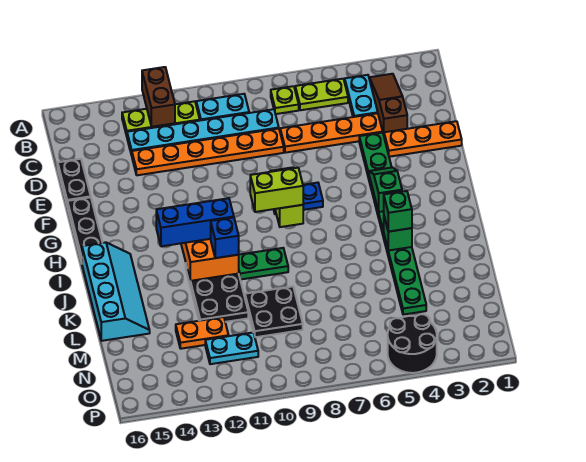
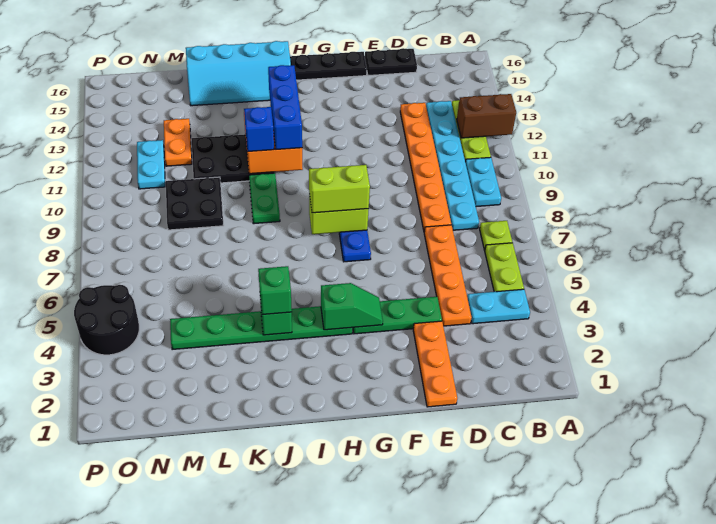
brown 1x3 slope [369,74,407,135] -> none
lime 1x2 brick [250,168,303,212] -> lime 1x2 brick turned to [309,165,370,213]

